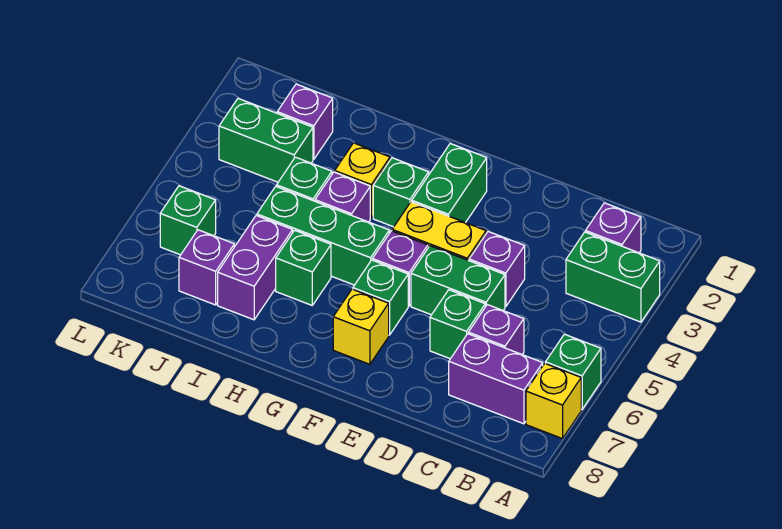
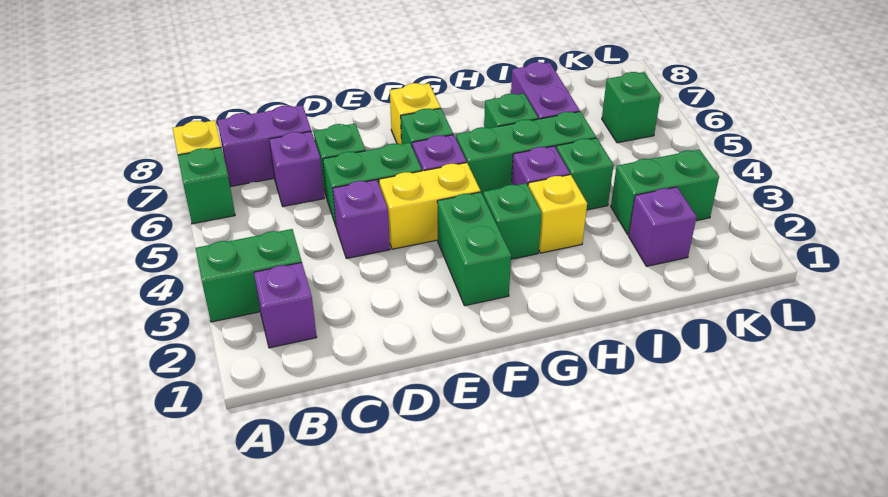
purple 1x1 brick [179,230,234,305] -> none

